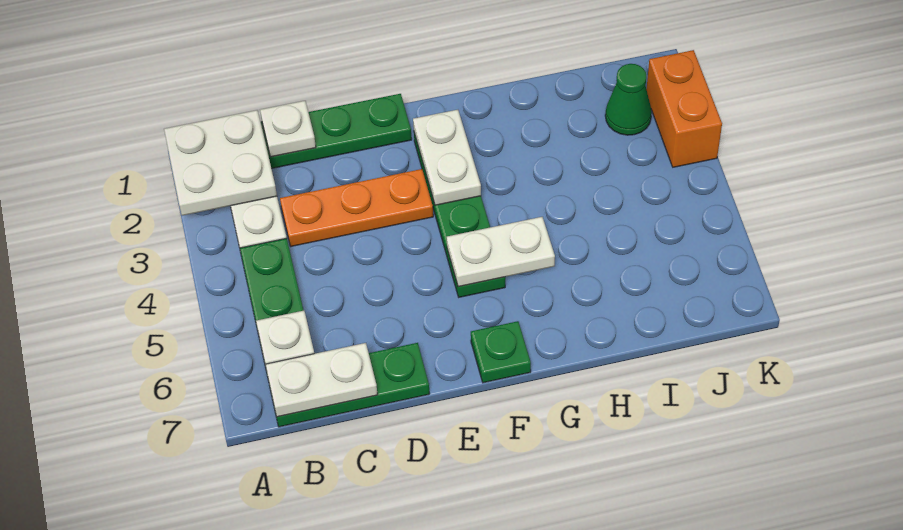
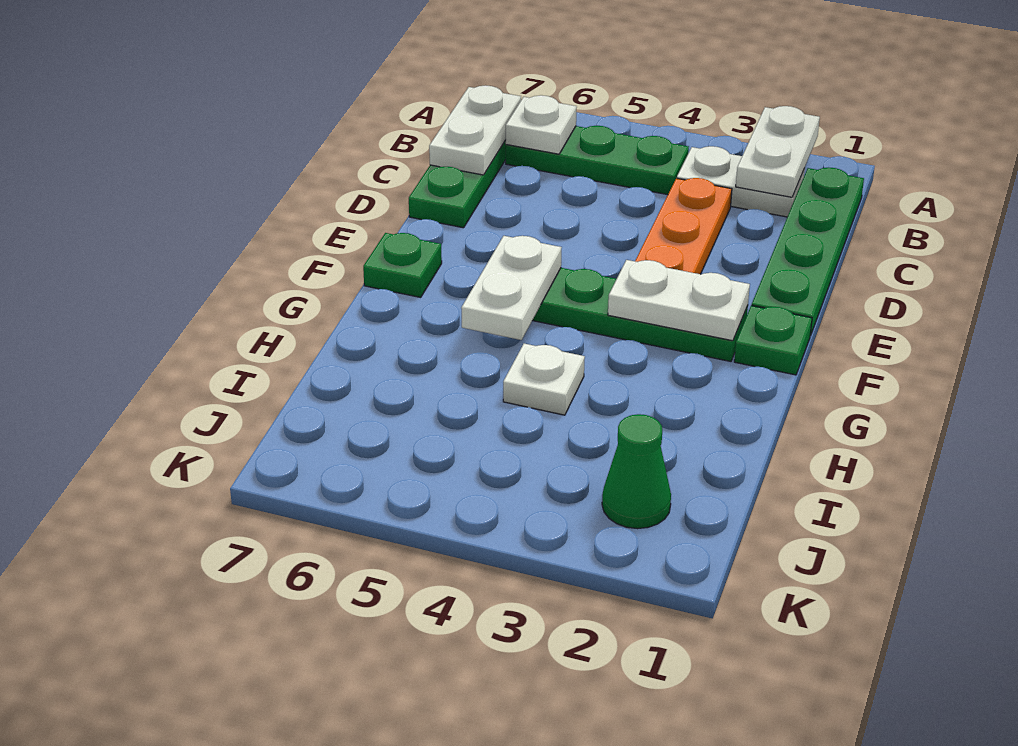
white 2x2 plate [164,110,277,216] -> white 1x2 plate [736,106,820,197]
white 1x1 plate [260,101,316,157] -> white 1x1 plate moved to [503,344,585,415]
none -> green 1x1 plate [734,306,812,375]
orange 1x2 brick [646,50,722,167] -> none

